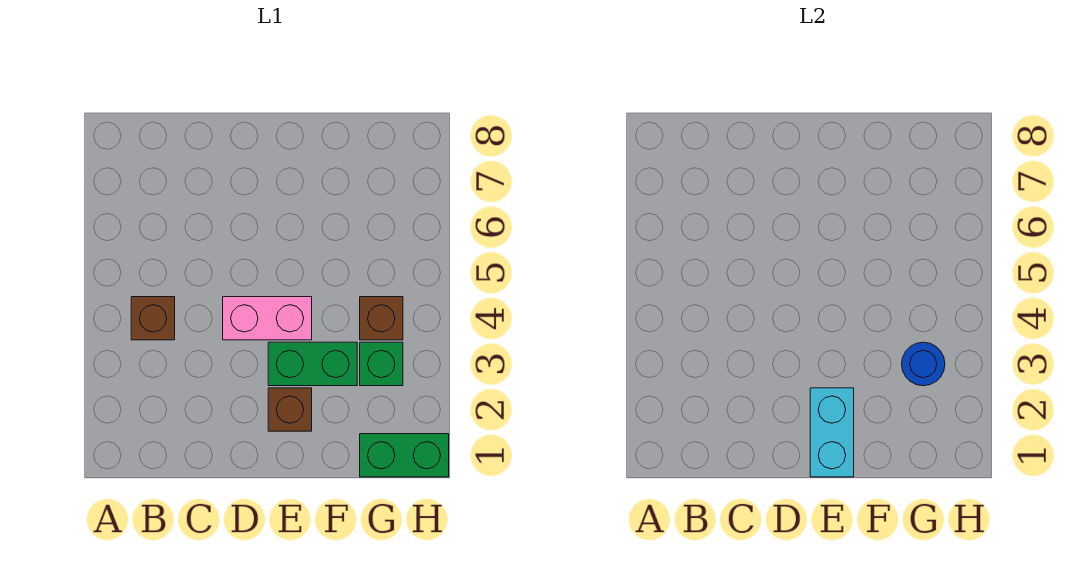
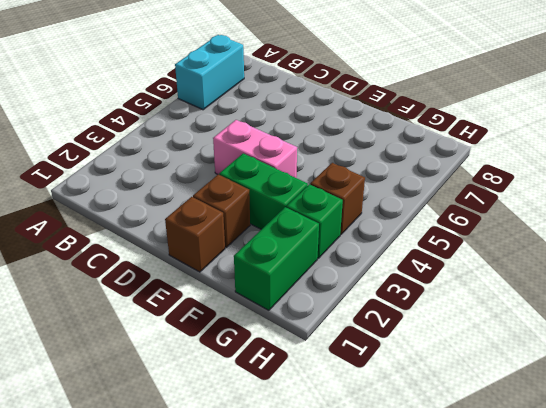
brown 1x1 brick [131,297,175,340] -> brown 1x1 brick moved to [165,197,225,272]
cyan 1x2 brick [810,388,854,477] -> cyan 1x2 brick moved to [175,35,244,110]
green 1x2 brick [360,434,449,477] -> green 1x2 brick turned to [234,207,319,310]
blue 1x1 round brick [902,342,945,386] -> none

